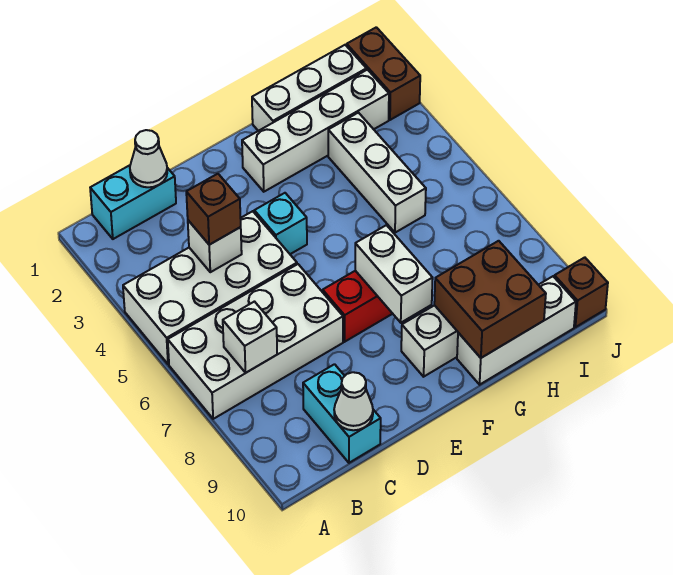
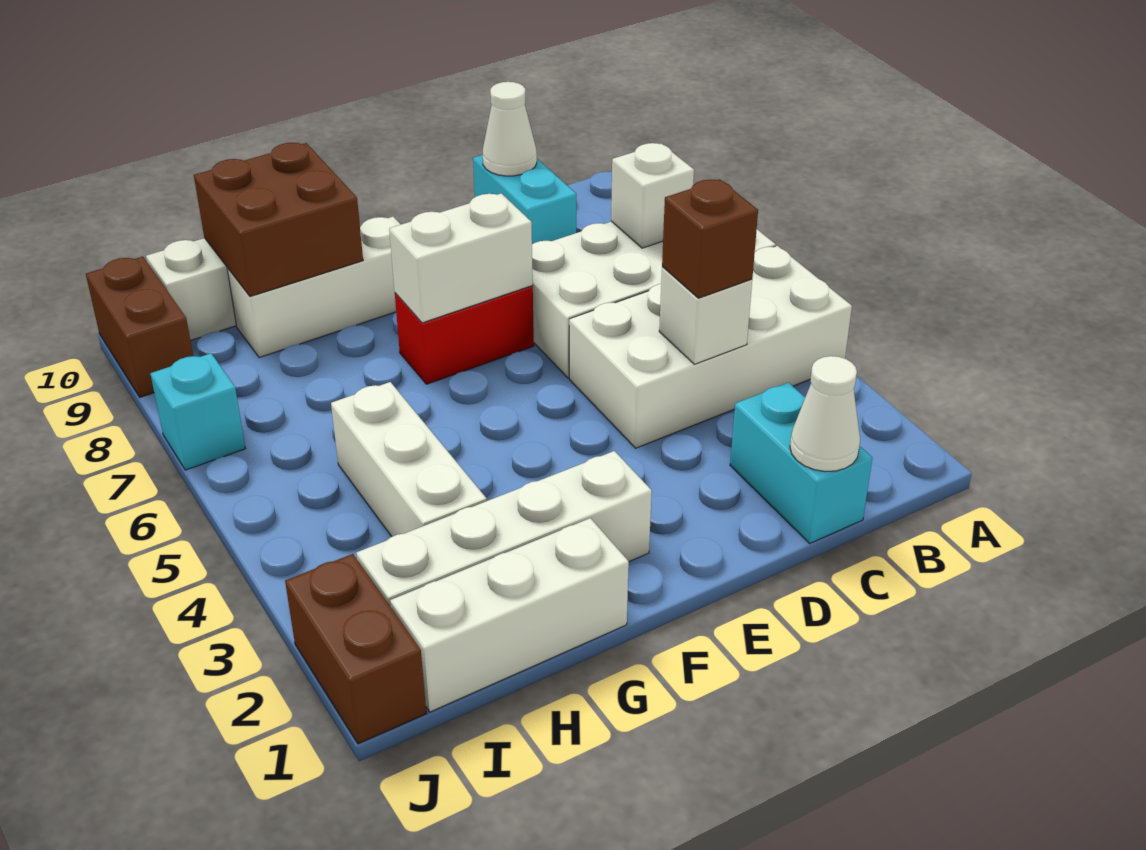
cyan 1x2 brick [90,165,176,239] -> cyan 1x2 brick turned to [730,383,872,543]
cyan 1x1 brick [254,193,307,254] -> cyan 1x1 brick moved to [150,353,245,470]
white 1x2 brick [355,225,433,323] -> white 1x2 brick turned to [389,193,533,323]
brown 1x1 brick [554,257,608,327] -> brown 1x2 brick [86,257,193,397]

